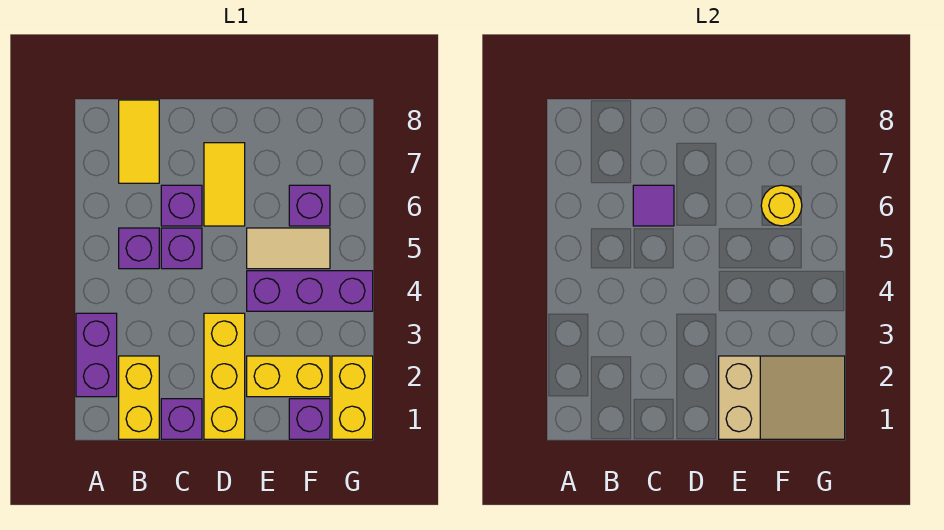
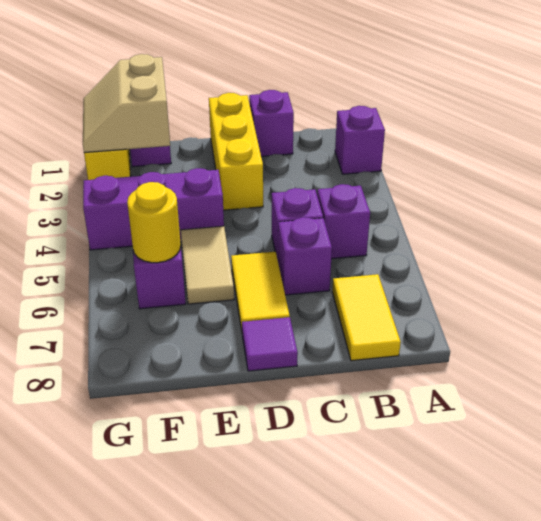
purple 1x2 brick [76,313,117,397] -> purple 1x1 brick [335,106,385,174]
yellow 1x2 brick [119,356,159,439] -> none
purple 1x1 tile [633,185,674,226] -> purple 1x1 tile moved to [242,317,298,371]
tan 2x3 slope [719,356,845,439] -> tan 2x2 slope [83,54,170,153]
yellow 1x2 brick [247,356,330,397] -> none
tan 1x2 tile [247,228,330,269] -> tan 1x2 tile turned to [181,226,234,304]

